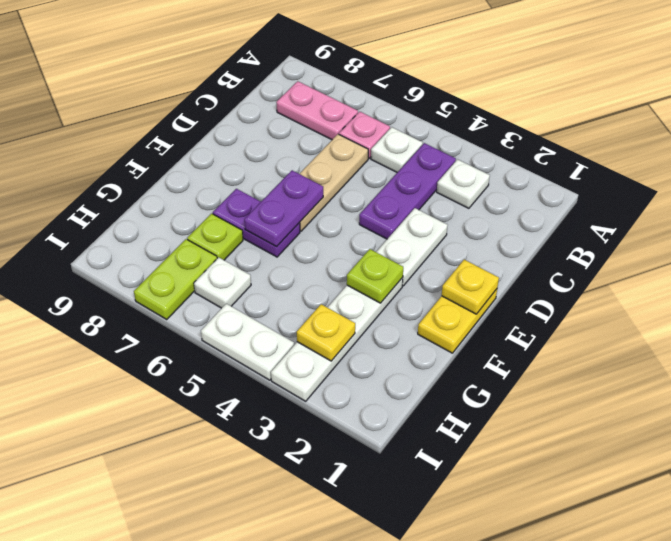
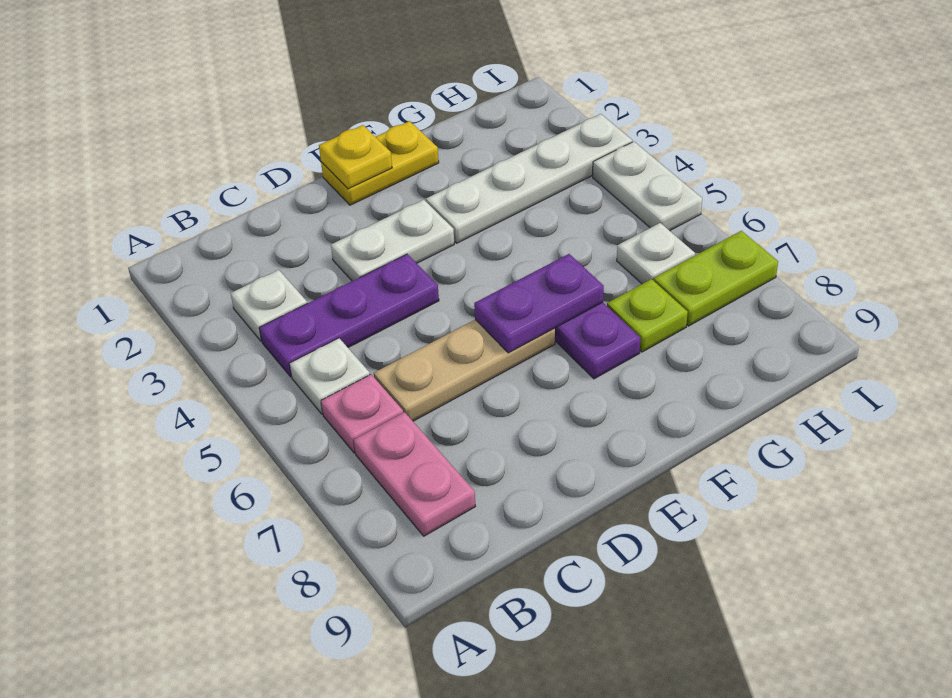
lime 1x1 plate [347,249,403,303] -> none
yellow 1x1 plate [297,304,355,361] -> none

